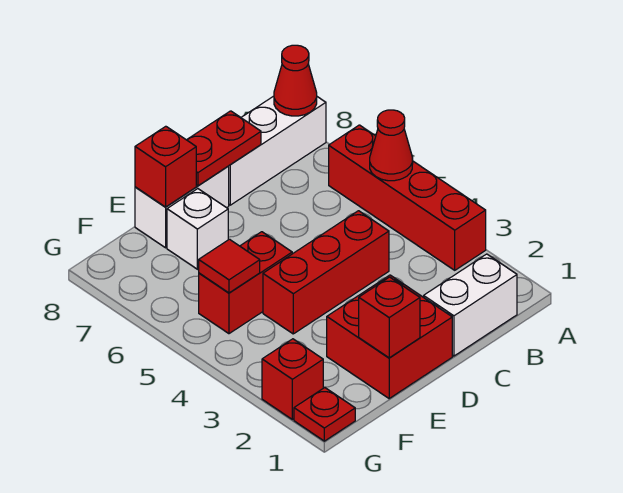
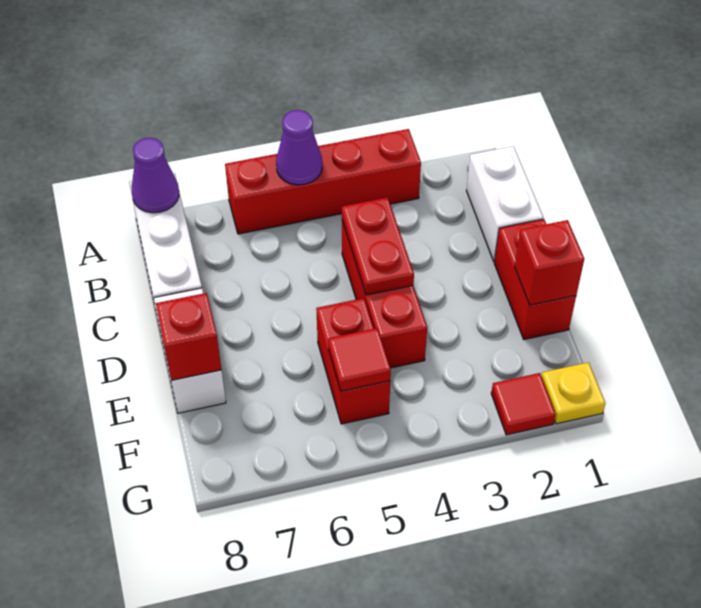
red 1x1 cone [370,110,413,181] -> purple 1x1 cone [276,110,322,185]
red 1x1 cone [274,45,317,116] -> purple 1x1 cone [131,138,179,213]
red 1x2 plate [187,111,261,186] -> red 1x2 plate moved to [342,197,414,295]
red 2x2 brick [327,275,452,398] -> red 1x2 brick [494,219,576,339]
white 1x1 brick [167,189,228,269] -> none
red 1x1 plate [294,388,355,441] -> yellow 1x1 plate [541,362,606,424]
red 1x1 brick [262,339,323,420] -> red 1x1 tile [491,373,556,435]

